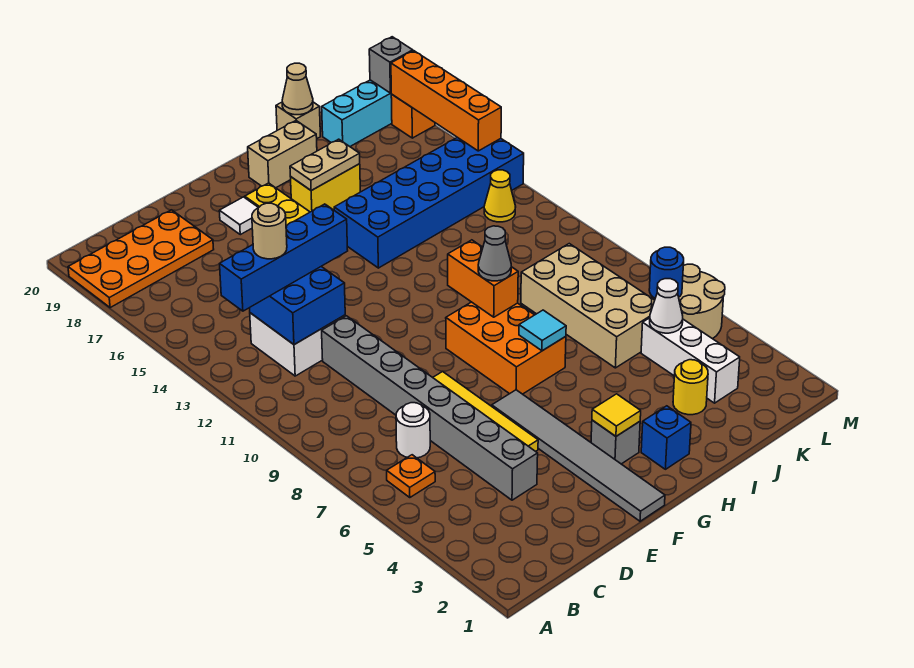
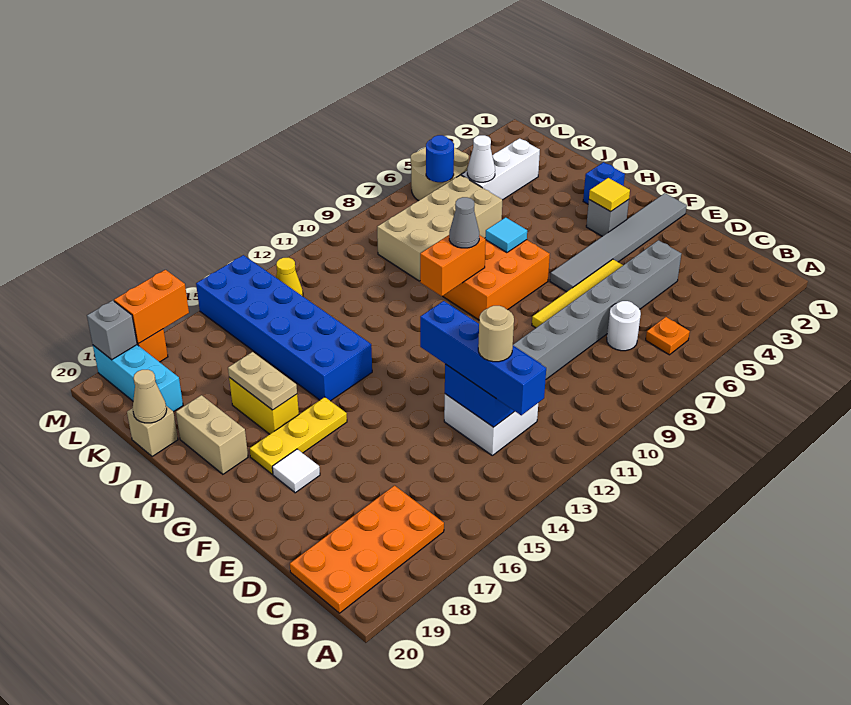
orange 2x4 plate [68,210,214,308] -> orange 2x4 plate turned to [290,486,444,613]
yellow 1x1 round brick [673,360,708,415] -> none
orange 1x4 brick [391,51,501,151] -> orange 1x2 brick [114,270,189,344]

